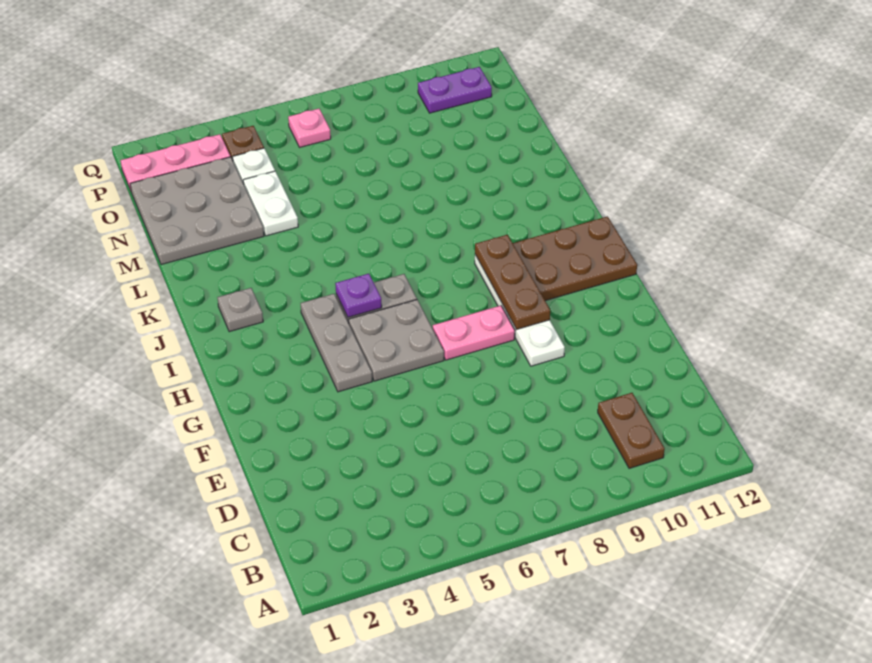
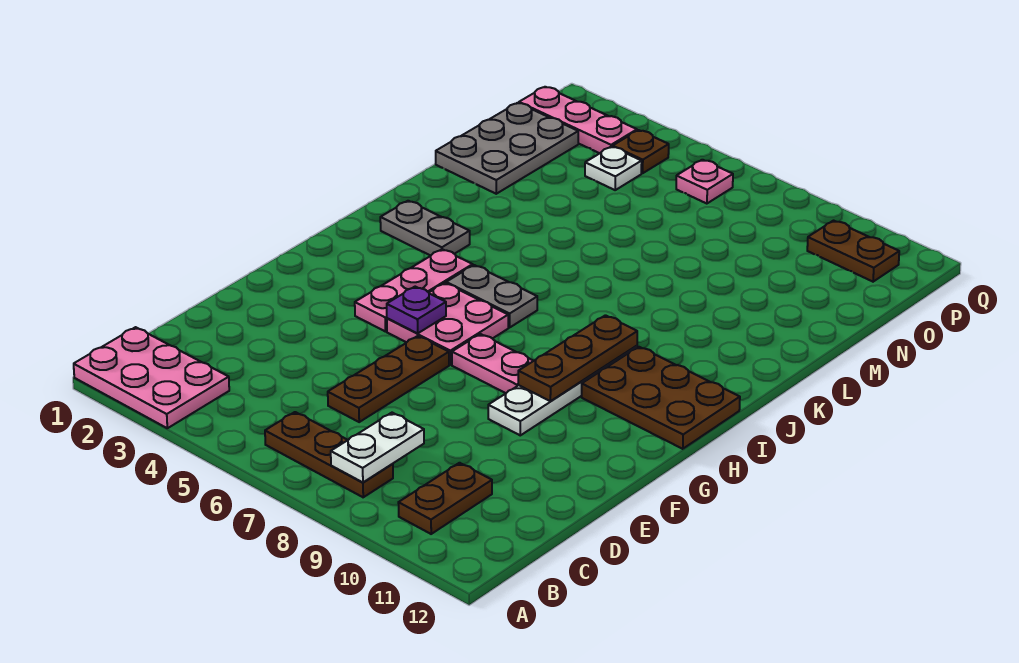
none -> pink 2x3 plate [74,327,229,428]
none -> brown 1x3 plate [265,412,393,497]
none -> brown 1x3 plate [328,336,449,422]
grey 1x3 plate [301,294,372,392] -> pink 1x3 plate [355,249,473,332]
grey 2x2 plate [348,300,444,381] -> pink 2x2 plate [387,283,508,365]
purple 1x1 plate [335,274,382,317] -> purple 1x1 plate moved to [387,287,446,333]
grey 1x1 plate [217,288,263,332] -> grey 1x2 plate [380,201,470,256]
grey 3x3 plate [130,157,264,265] -> grey 2x3 plate [436,103,578,194]
white 1x2 plate [243,171,298,236] -> white 1x2 plate moved to [331,413,424,482]
purple 1x2 plate [418,67,492,113] -> brown 1x2 plate [807,221,899,282]

